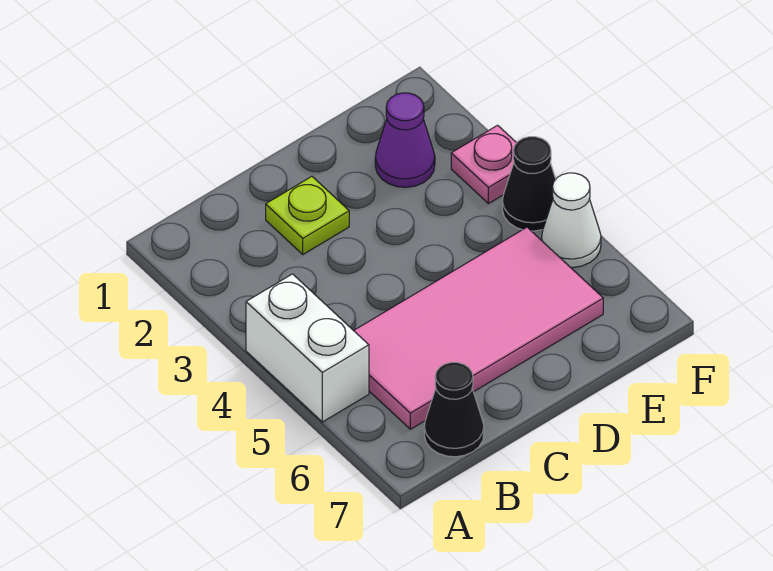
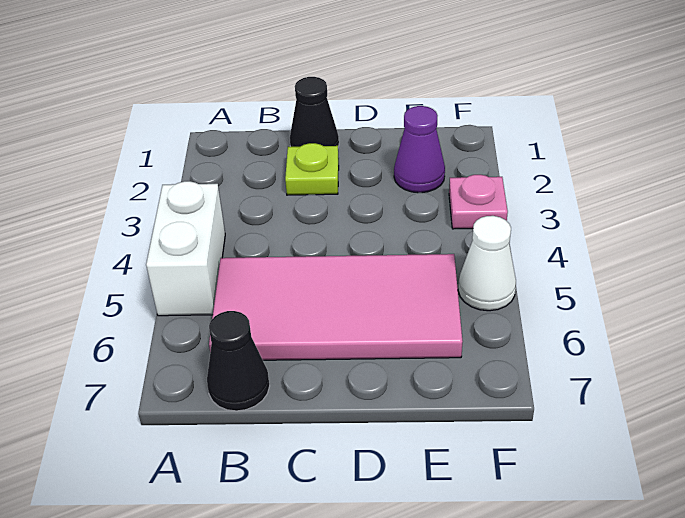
black 1x1 cone [502,137,556,231] -> black 1x1 cone moved to [290,77,339,147]

